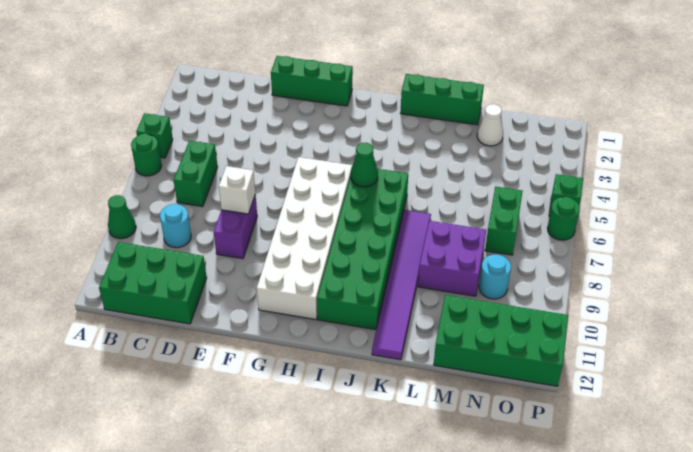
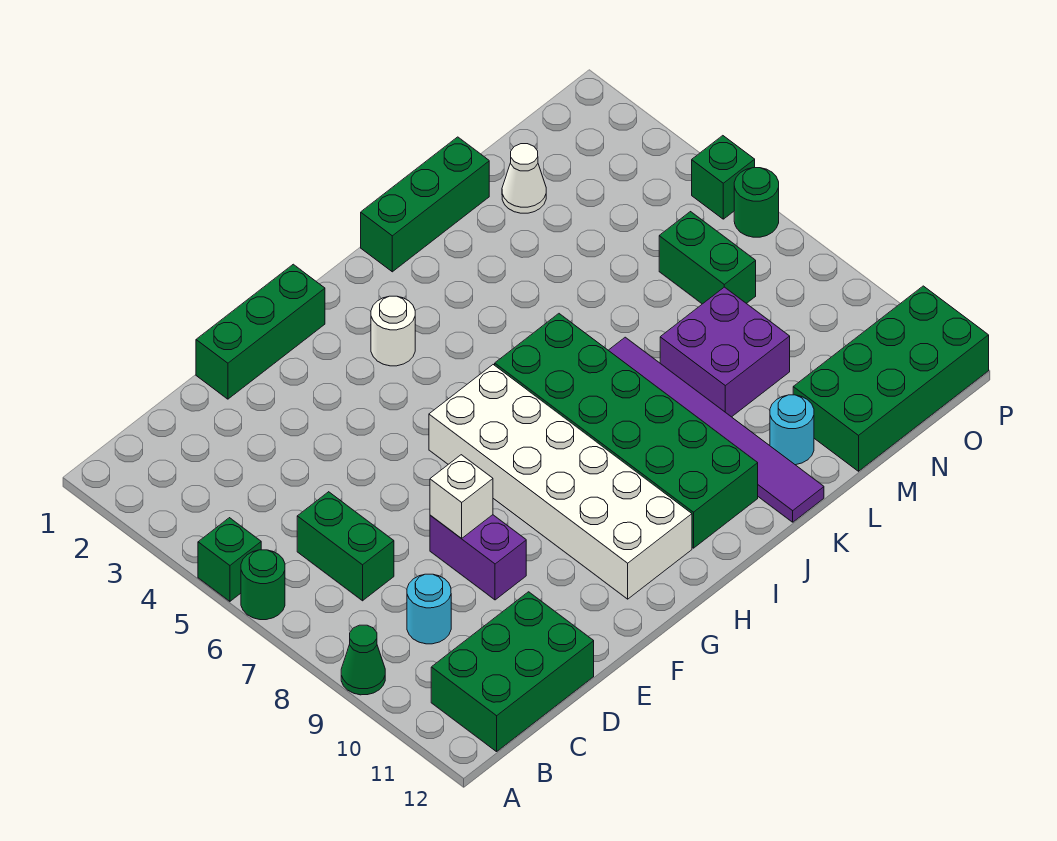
none -> white 1x1 round brick [371,296,415,366]
green 1x1 cone [351,143,378,187] -> none
cyan 1x1 round brick [479,255,511,299] -> cyan 1x1 round brick moved to [770,395,814,465]

